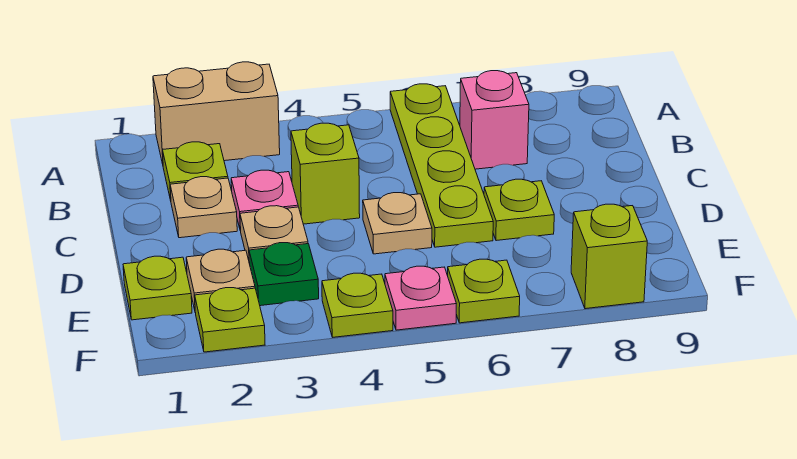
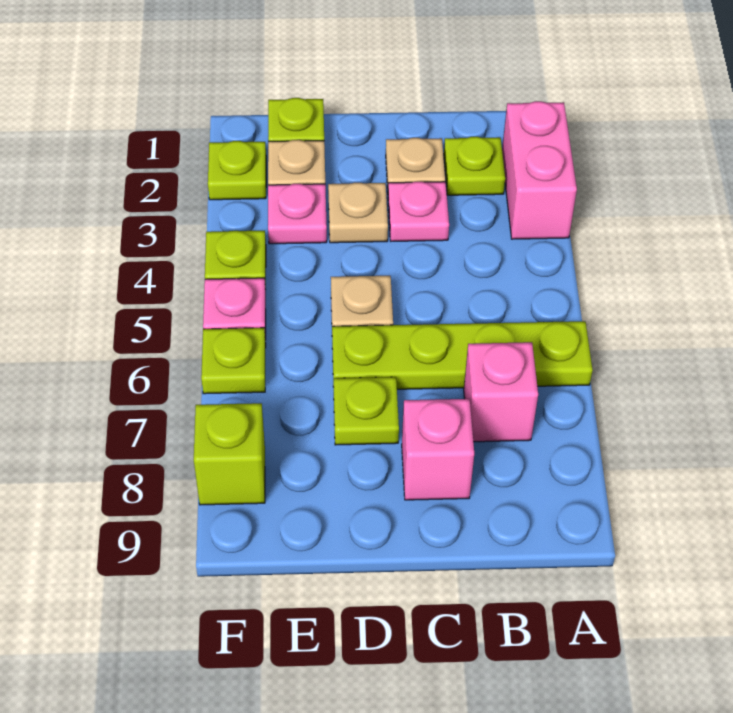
tan 1x2 brick [153,62,280,164] -> pink 1x2 brick [502,101,577,239]
lime 1x1 brick [291,123,360,224] -> none
none -> pink 1x1 brick [402,399,474,500]
green 1x1 plate [249,243,319,306] -> pink 1x1 plate [268,184,327,244]

